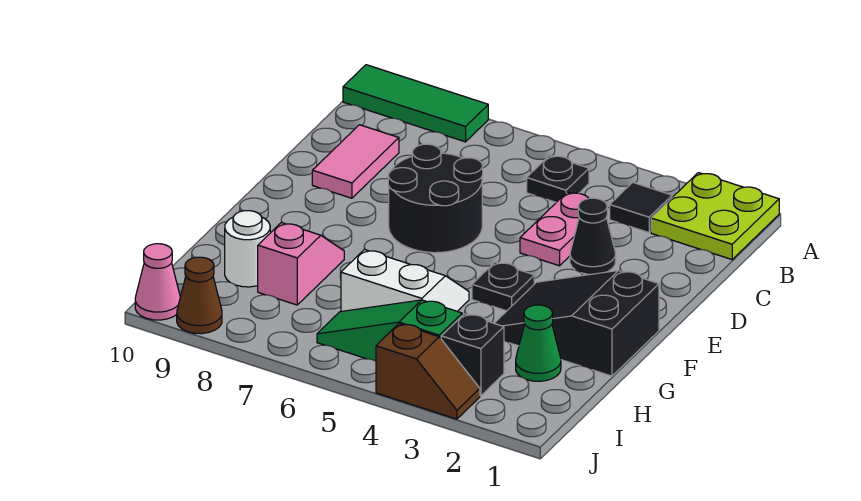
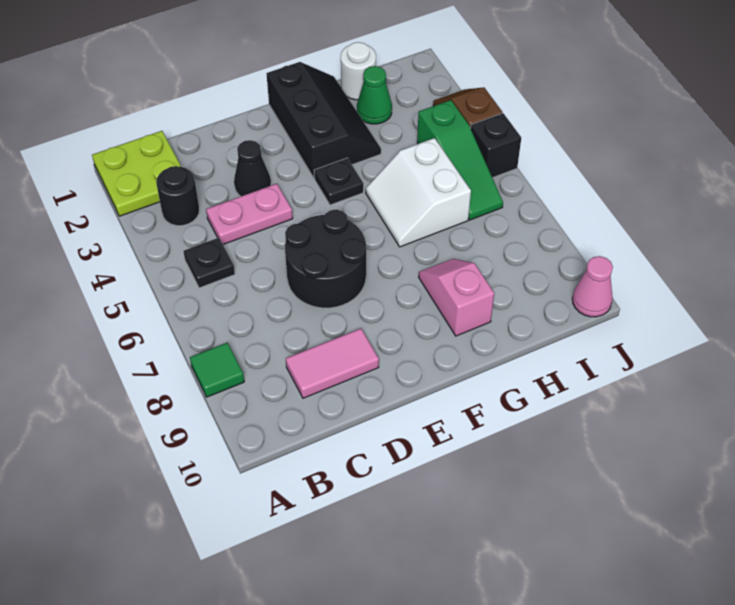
green 1x3 tile [343,65,488,142] -> green 1x1 tile [190,343,244,397]
black 1x1 tile [610,182,672,233] -> black 1x1 round brick [156,166,199,226]
black 2x3 slope [494,271,659,376] -> black 2x3 slope turned to [266,62,381,178]
pink 1x2 slope [258,222,344,305] -> pink 1x2 slope turned to [419,259,494,336]
white 1x1 round brick [225,211,270,287] -> white 1x1 round brick moved to [341,42,376,100]
black 1x1 brick [441,314,504,396] -> black 1x1 brick moved to [471,113,521,178]
brown 1x1 cone [177,257,222,334] -> none

